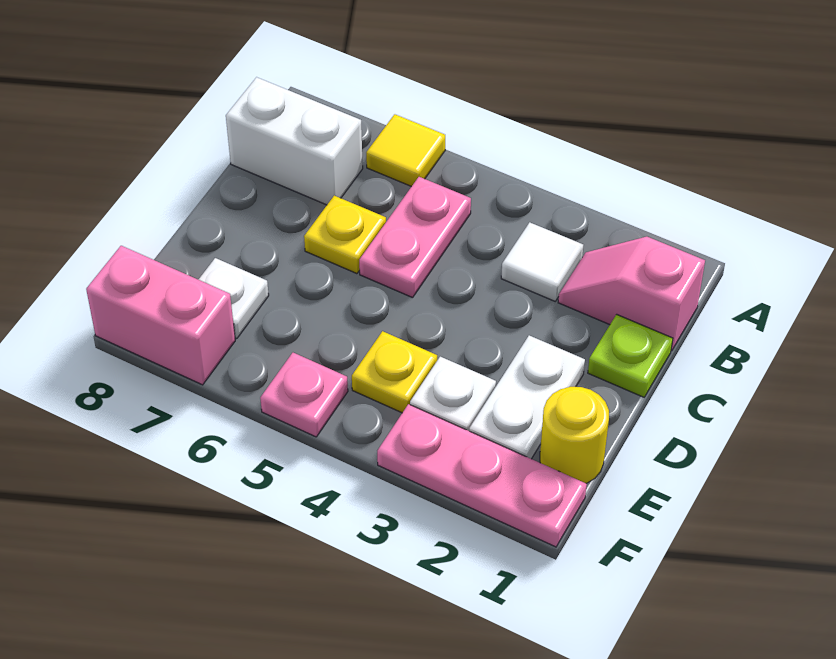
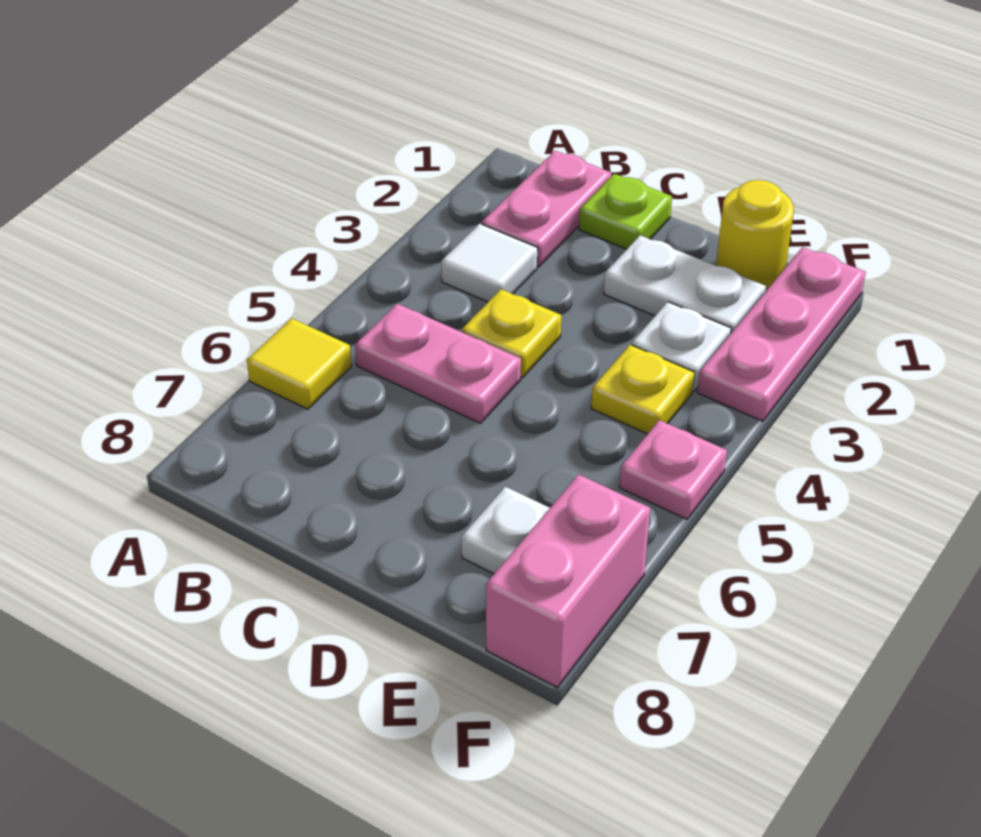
pink 1x2 slope [558,237,705,351] -> pink 1x2 plate [482,151,611,267]
white 1x2 brick [226,77,363,205] -> none
yellow 1x1 plate [304,196,386,274] -> yellow 1x1 plate moved to [462,289,561,378]

